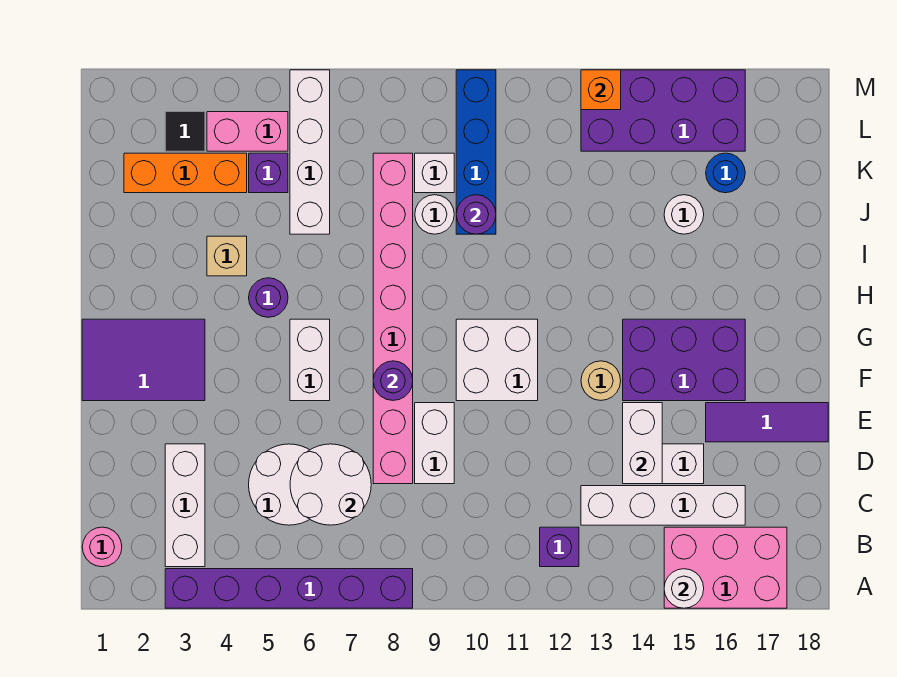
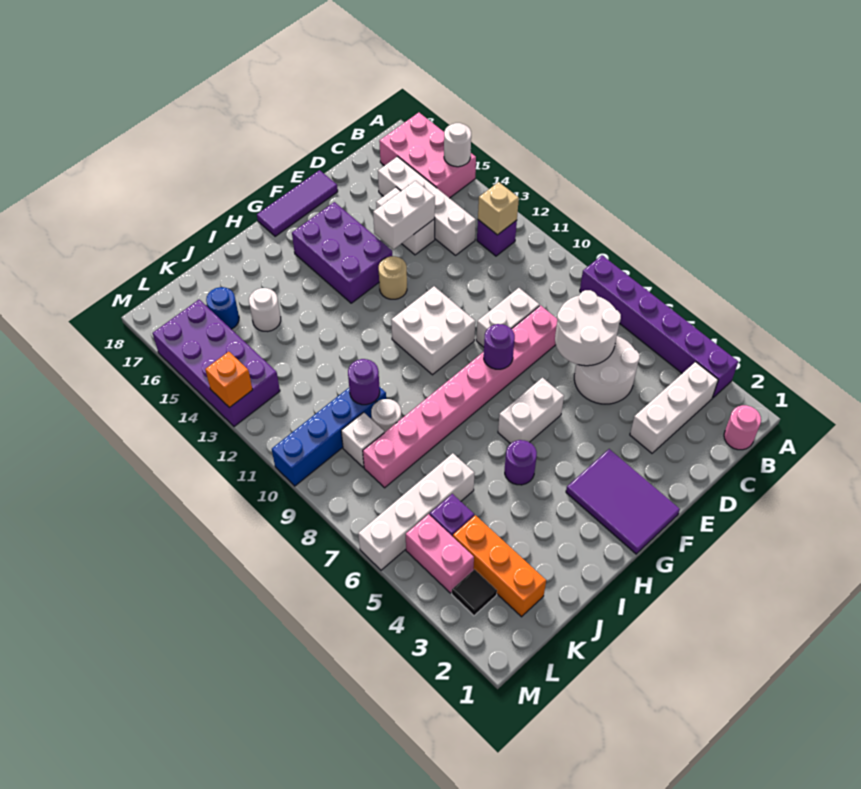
purple 1x3 tile [706,403,828,442] -> purple 1x3 tile turned to [257,170,338,236]
tan 1x1 brick [207,236,247,276] -> tan 1x1 brick moved to [478,182,519,235]

